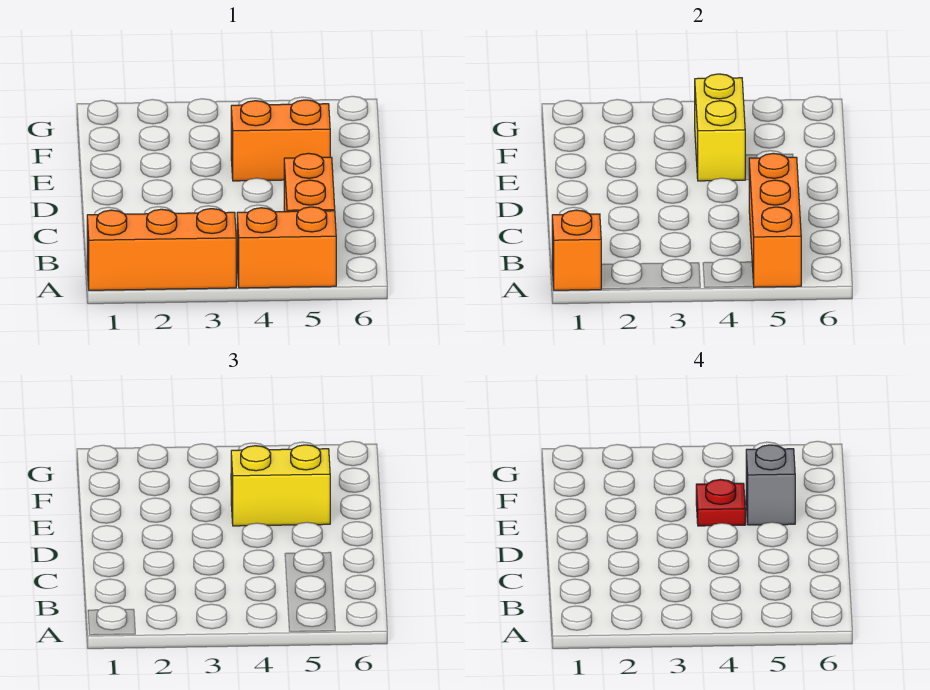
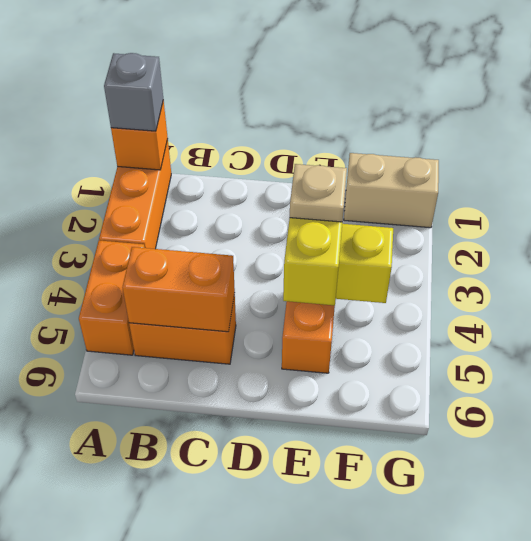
orange 1x3 brick [749,153,801,287] -> orange 1x2 brick [123,247,235,332]
red 1x1 plate [696,479,746,526] -> tan 1x1 plate [290,164,347,222]
grey 1x1 brick [746,445,795,525] -> grey 1x1 brick moved to [104,53,163,131]
none -> tan 1x2 brick [344,153,439,228]

